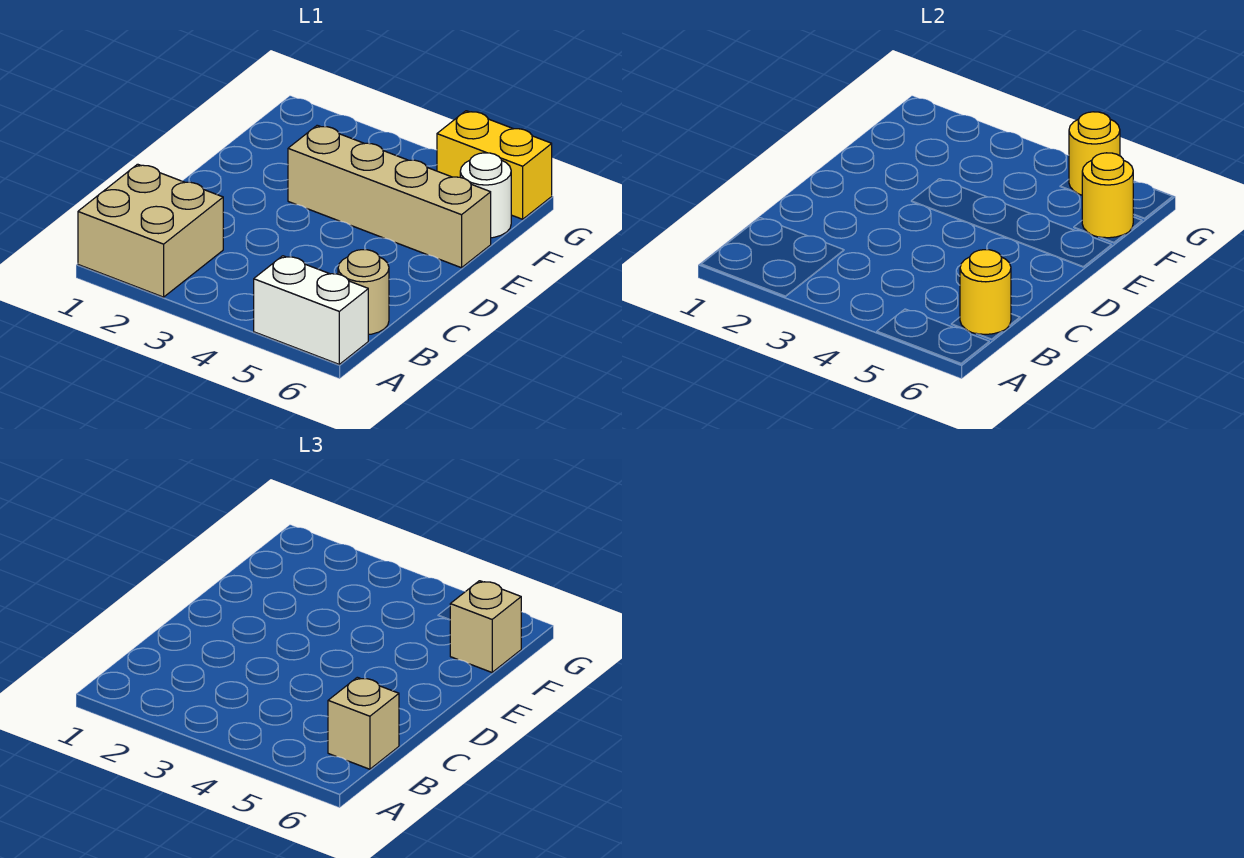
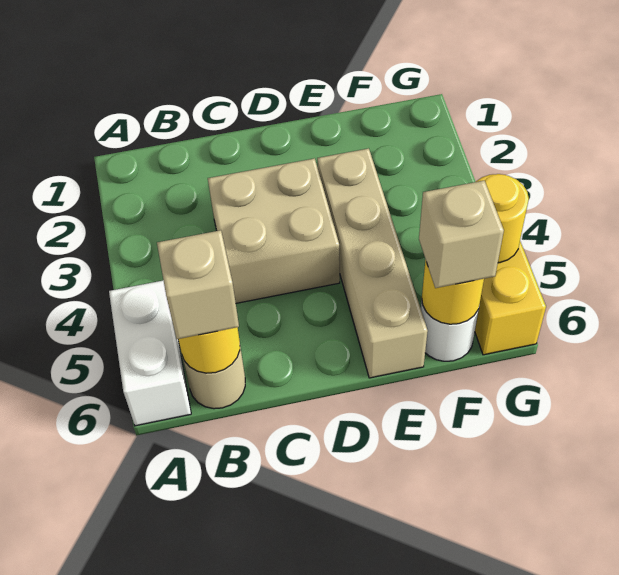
tan 2x2 brick [78,164,223,297] -> tan 2x2 brick moved to [208,158,340,303]

